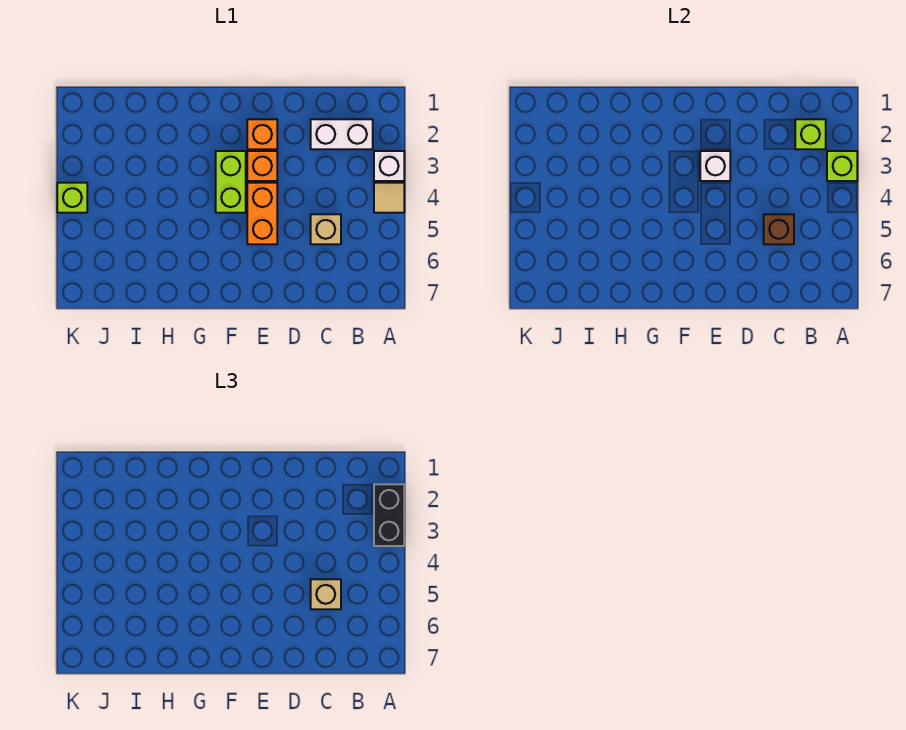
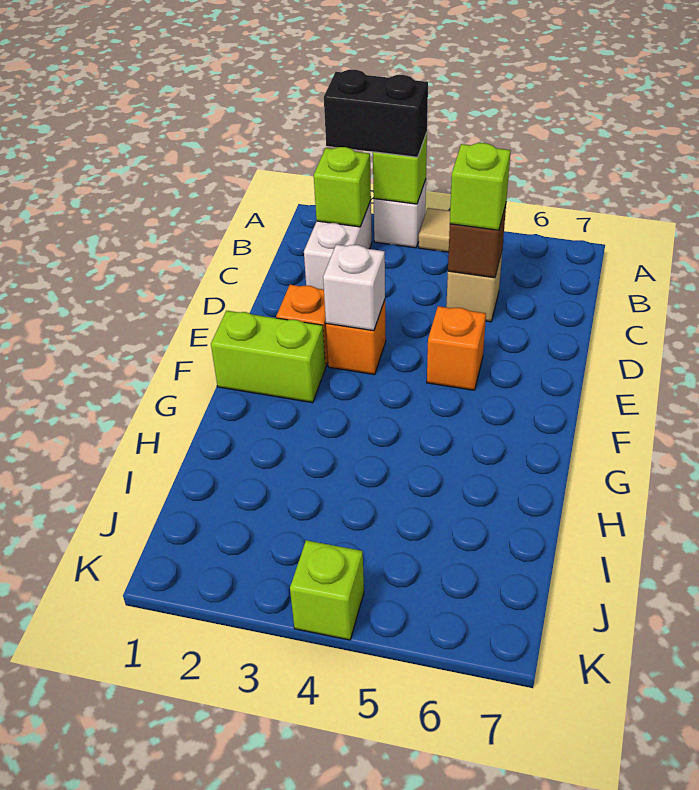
tan 1x1 brick [311,579,341,609] -> lime 1x1 brick [450,143,511,230]
orange 1x2 brick [247,183,277,244] -> orange 1x1 brick [427,306,486,390]
lime 1x2 brick [216,151,246,213] -> lime 1x2 brick moved to [211,311,325,403]

